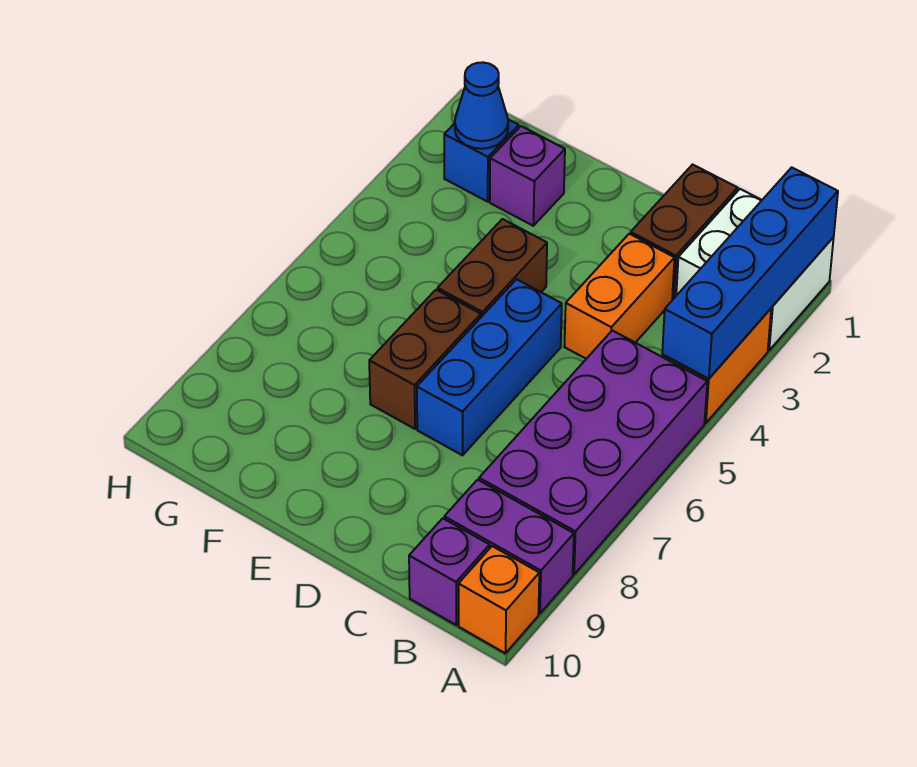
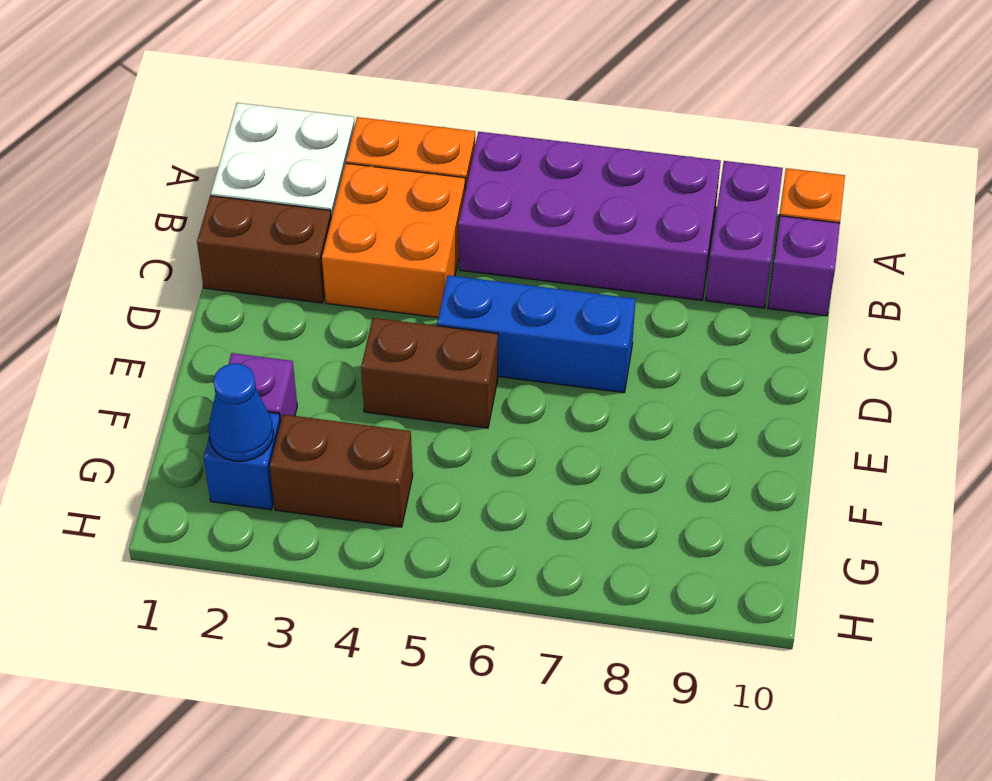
blue 1x4 brick [662,167,838,379] -> none
orange 1x2 brick [564,234,675,359] -> orange 2x2 brick [322,163,465,318]
brown 1x2 brick [369,290,481,429] -> brown 1x2 brick moved to [270,414,413,527]

